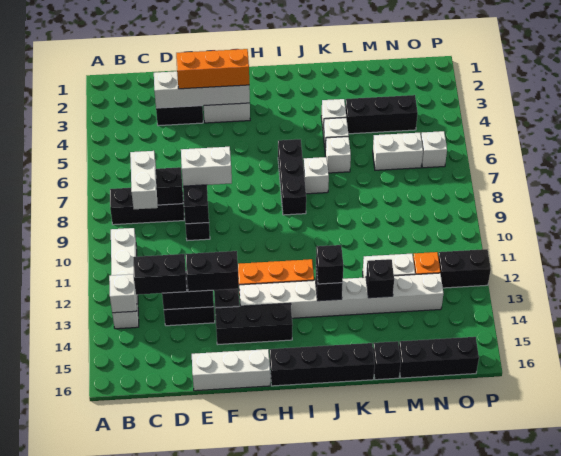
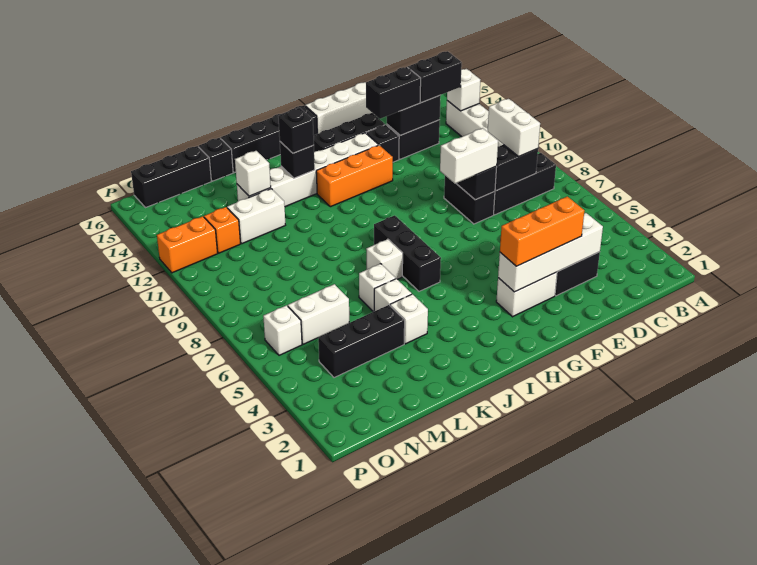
white 1x8 brick [239,273,443,318] -> white 1x6 brick [237,133,378,207]
black 1x1 brick [366,259,394,298] -> white 1x1 brick [235,151,271,196]
black 1x2 brick [438,249,491,288] -> orange 1x2 brick [157,216,218,273]

